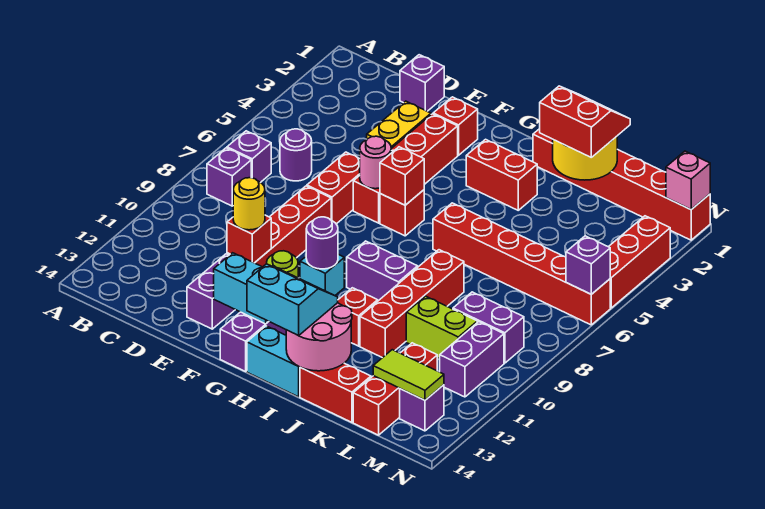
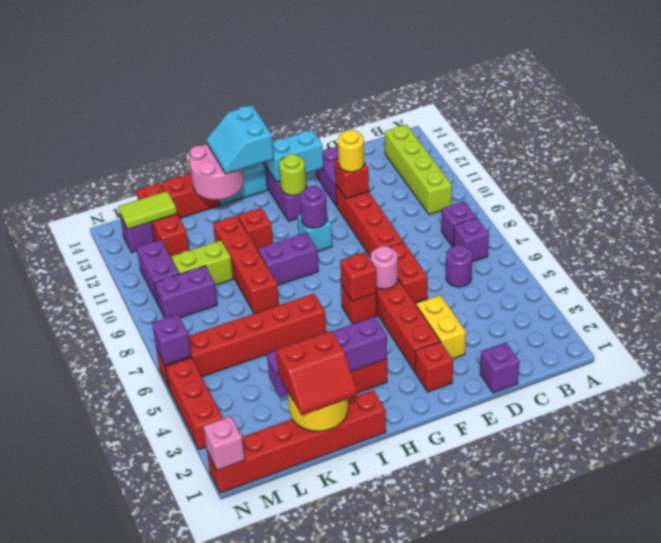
none -> lime 1x4 brick [385,125,452,215]
none -> purple 1x4 brick [267,317,387,397]
cyan 2x2 slope [247,264,338,336] -> cyan 2x2 slope turned to [207,105,274,174]

